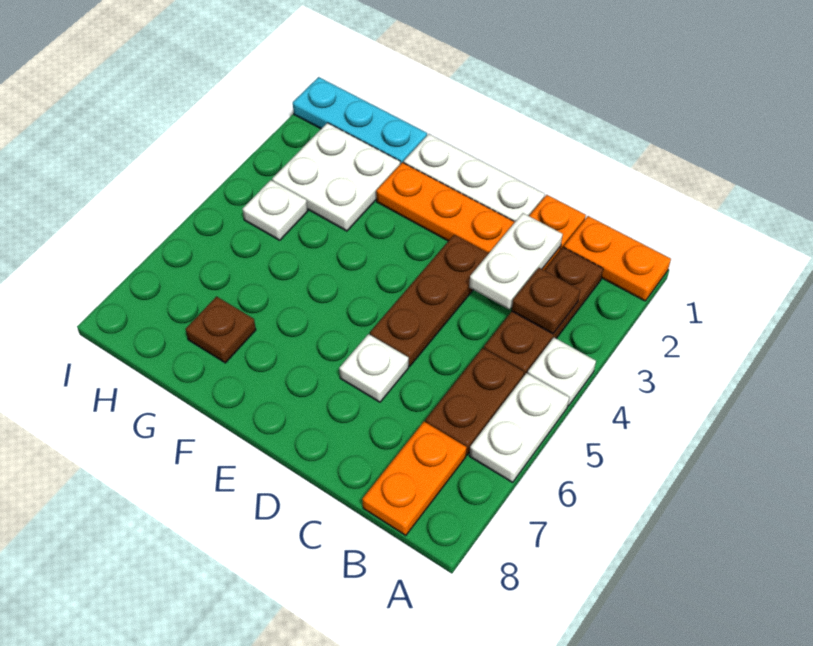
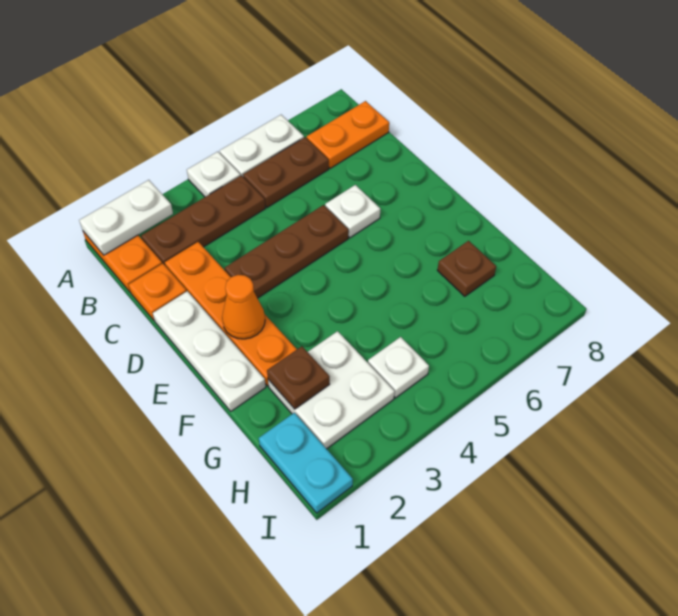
brown 1x1 plate [512,268,580,334] -> brown 1x1 plate moved to [267,346,330,409]
white 1x2 plate [469,213,563,310] -> white 1x2 plate moved to [79,180,173,255]
none -> orange 1x1 cone [222,275,265,339]
cyan 1x3 plate [293,77,427,164] -> cyan 1x2 plate [259,413,353,513]

